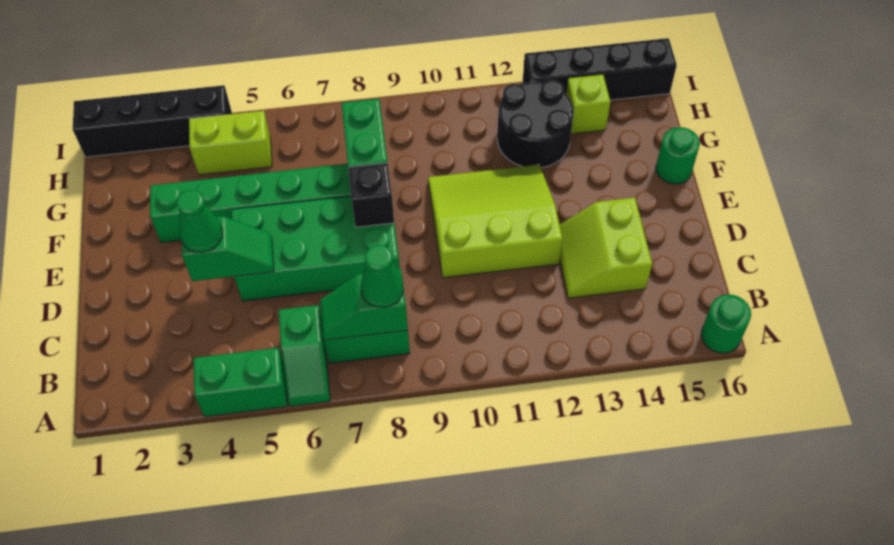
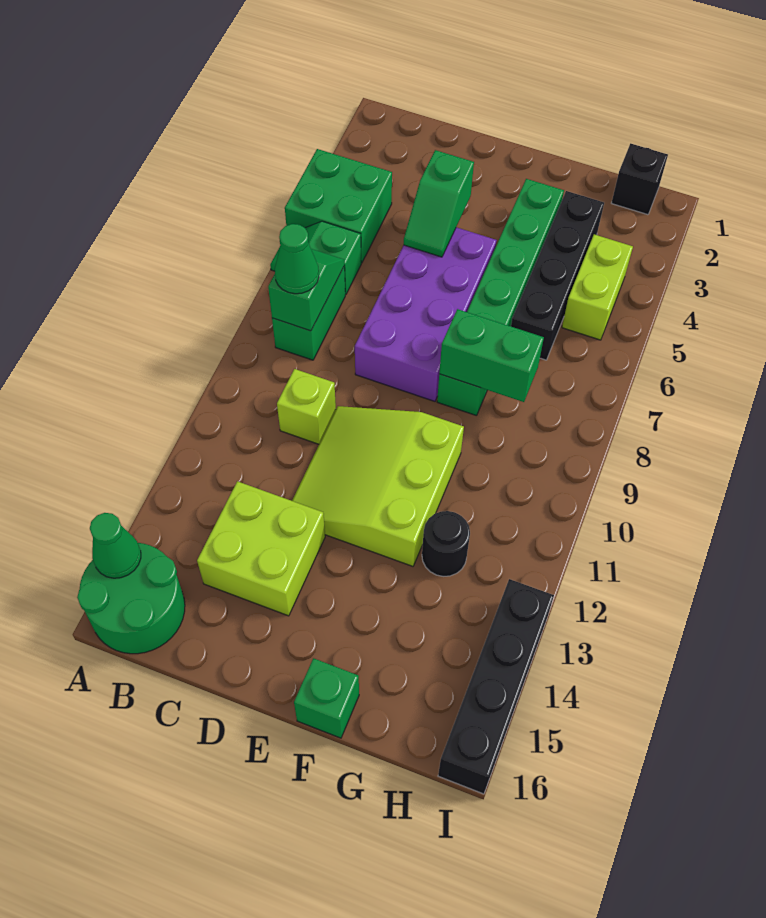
green 1x2 brick [194,348,288,417] -> green 2x2 brick [285,149,392,263]
green 1x1 round brick [701,294,751,353] -> green 2x2 round brick [77,543,185,654]
lime 2x2 slope [560,198,652,298] -> lime 2x2 brick [197,481,325,616]
green 1x1 cone [176,190,223,252] -> green 1x1 cone moved to [90,513,141,578]
green 2x4 brick [231,196,400,301] -> purple 2x4 brick [355,227,497,401]
lime 3x3 slope [428,165,562,278] -> lime 3x3 slope turned to [292,406,464,566]
black 1x1 brick [348,163,394,227] -> black 1x1 brick moved to [612,143,668,215]
green 1x1 round brick [656,127,700,184] -> green 1x1 brick [294,658,359,738]
black 2x2 round brick [497,80,574,168] -> black 1x1 round brick [422,511,470,576]
lime 1x1 brick [566,74,610,134] -> lime 1x1 brick moved to [277,369,336,444]
black 1x4 brick [73,85,232,157] -> black 1x4 brick moved to [511,191,604,360]

